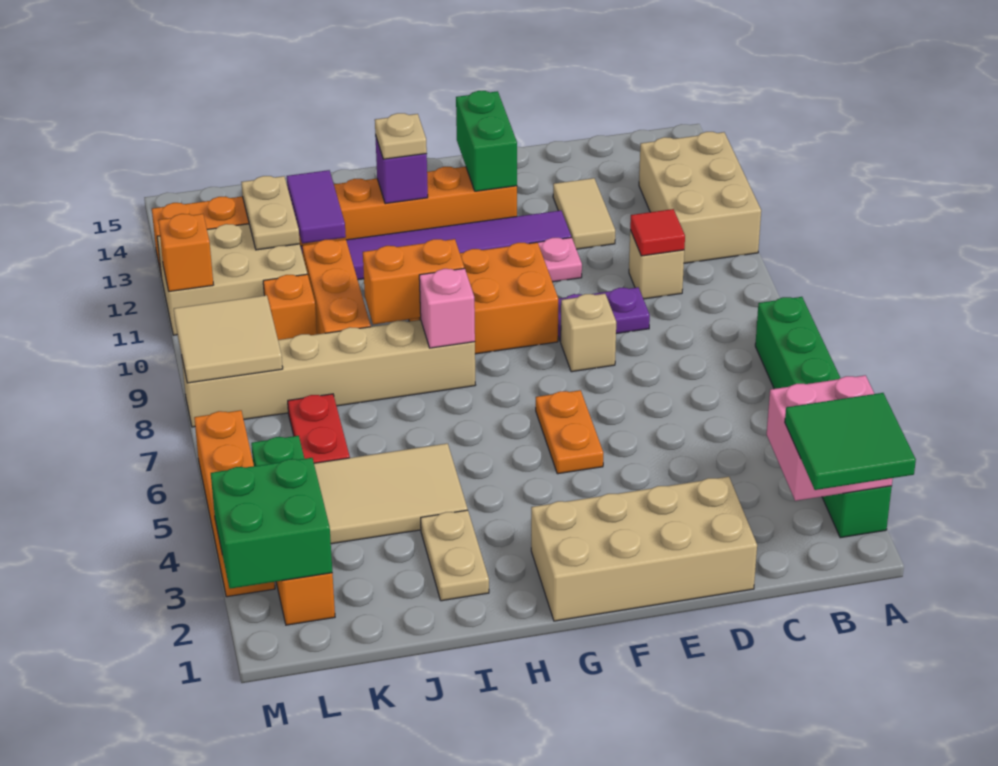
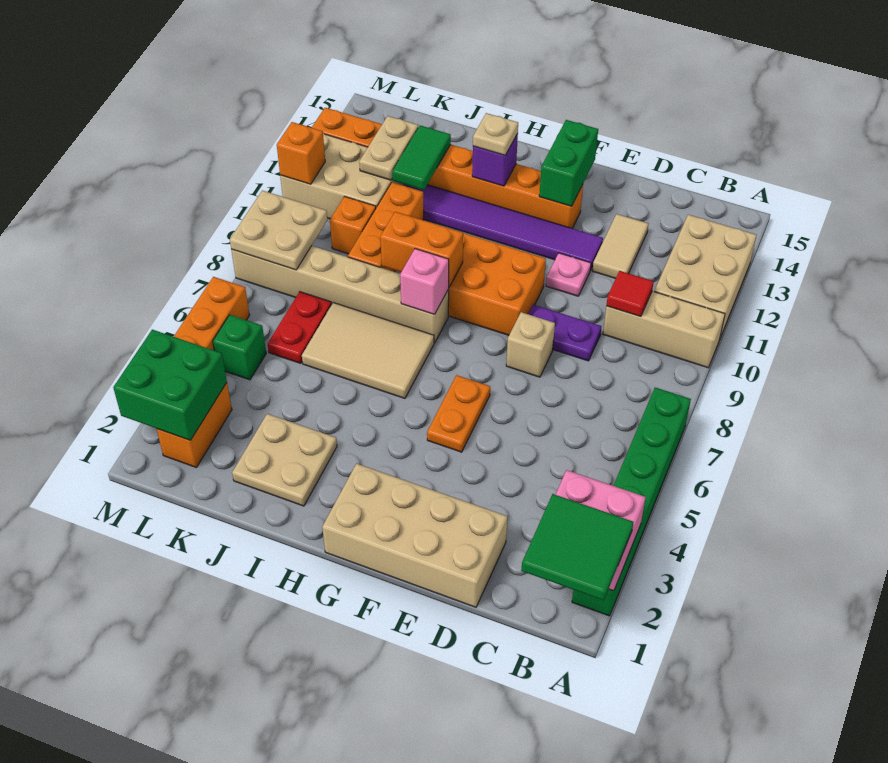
tan 1x1 brick [629,231,684,299] -> tan 1x3 brick [603,291,725,368]
tan 1x2 plate [421,510,489,601] -> tan 2x2 plate [232,414,337,506]
tan 2x3 tile [314,443,468,544] -> tan 2x3 tile moved to [302,303,434,398]
purple 1x2 tile [287,170,346,244] -> green 1x2 tile [392,125,451,190]
tan 2x2 tile [174,295,283,383] -> tan 2x2 plate [230,190,327,270]

